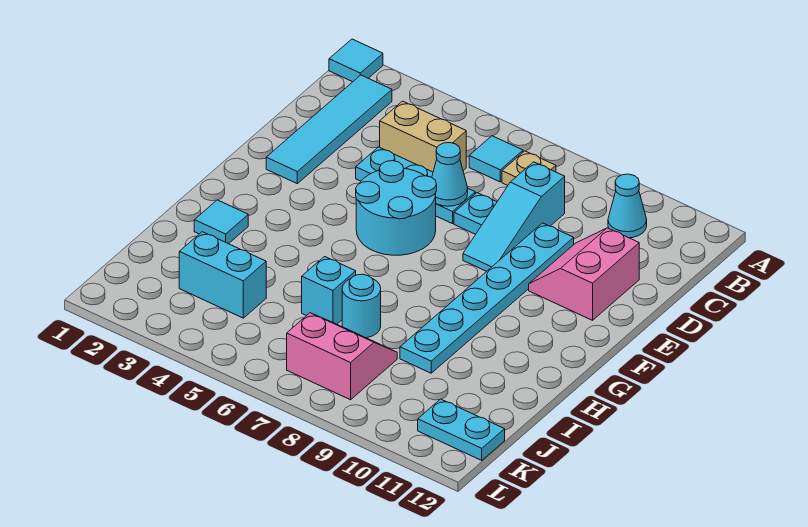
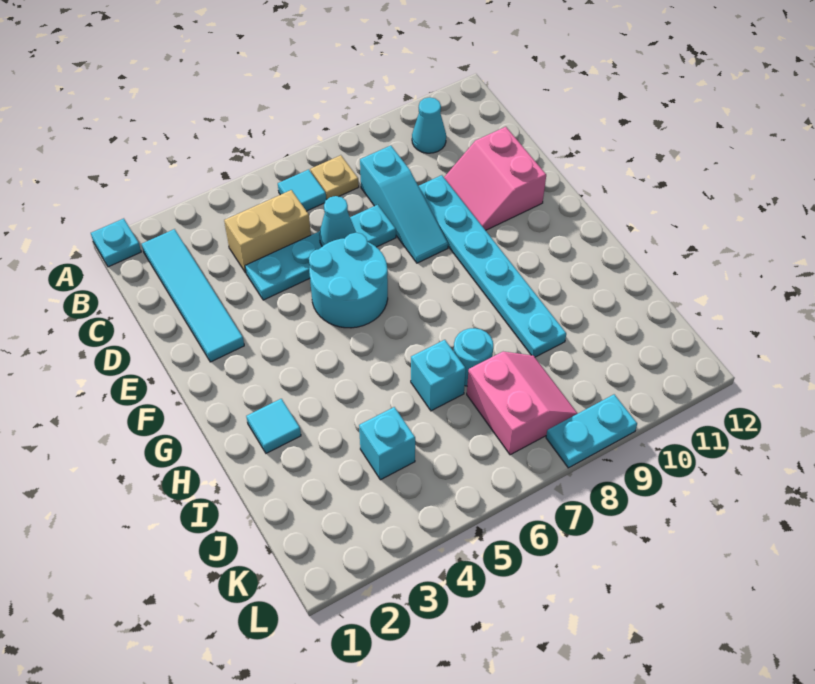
cyan 1x1 tile [329,39,383,82] -> cyan 1x1 plate [91,219,141,267]
cyan 1x2 brick [179,232,266,318] -> cyan 1x1 brick [359,407,415,480]
pink 2x2 slope [287,313,397,400] -> pink 2x2 slope turned to [467,352,578,455]
cyan 1x2 plate [418,399,505,460] -> cyan 1x2 plate moved to [546,394,637,468]

